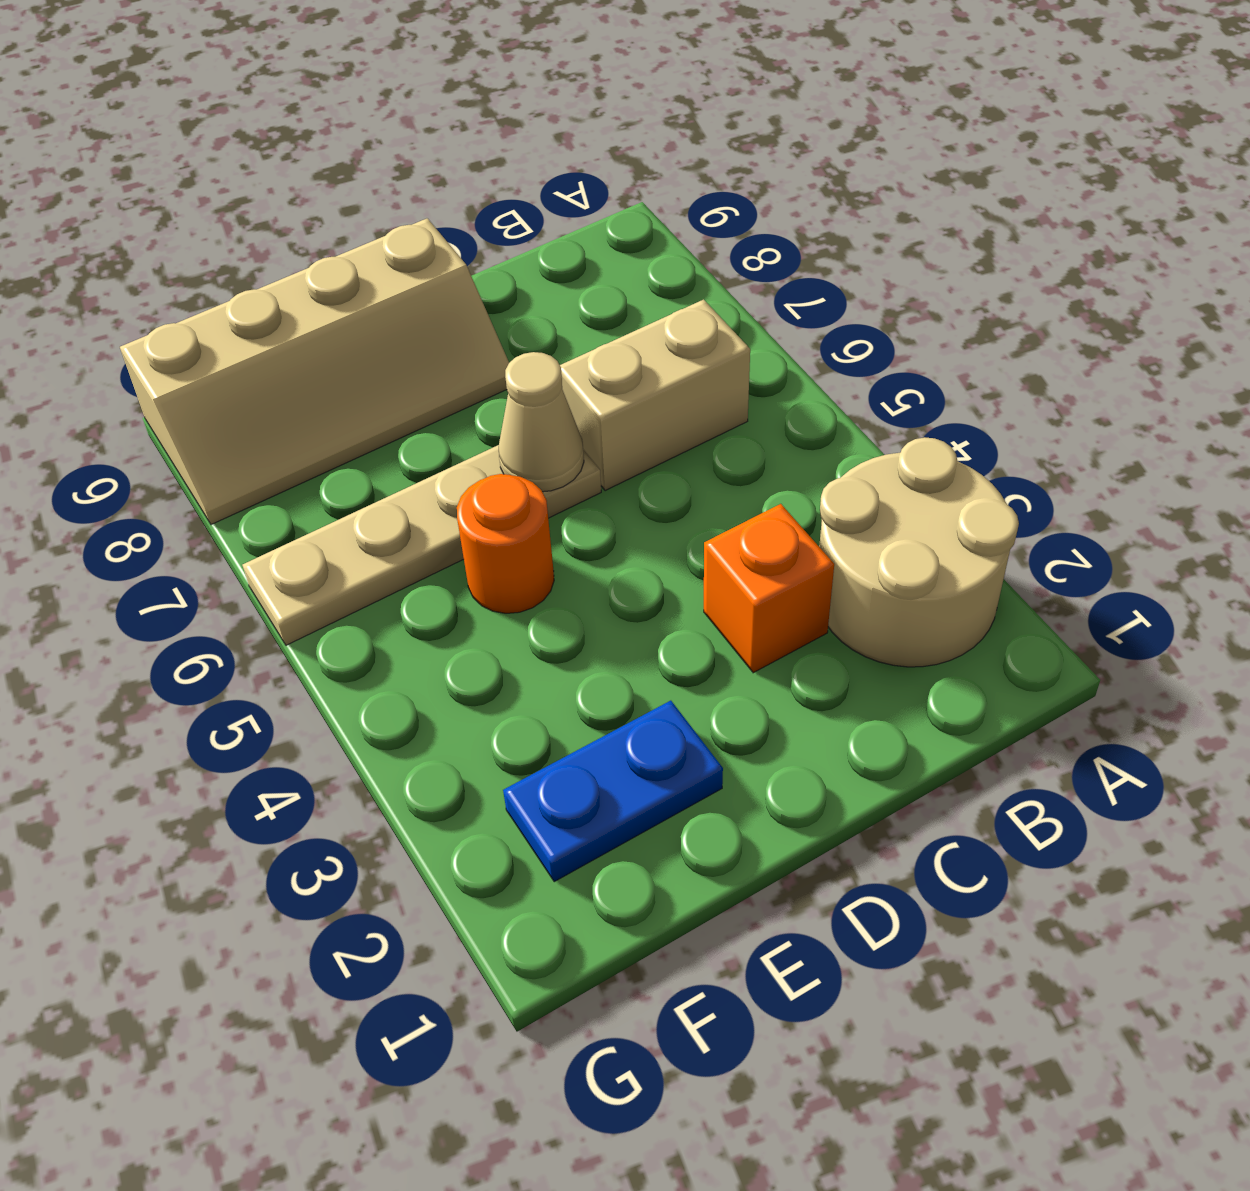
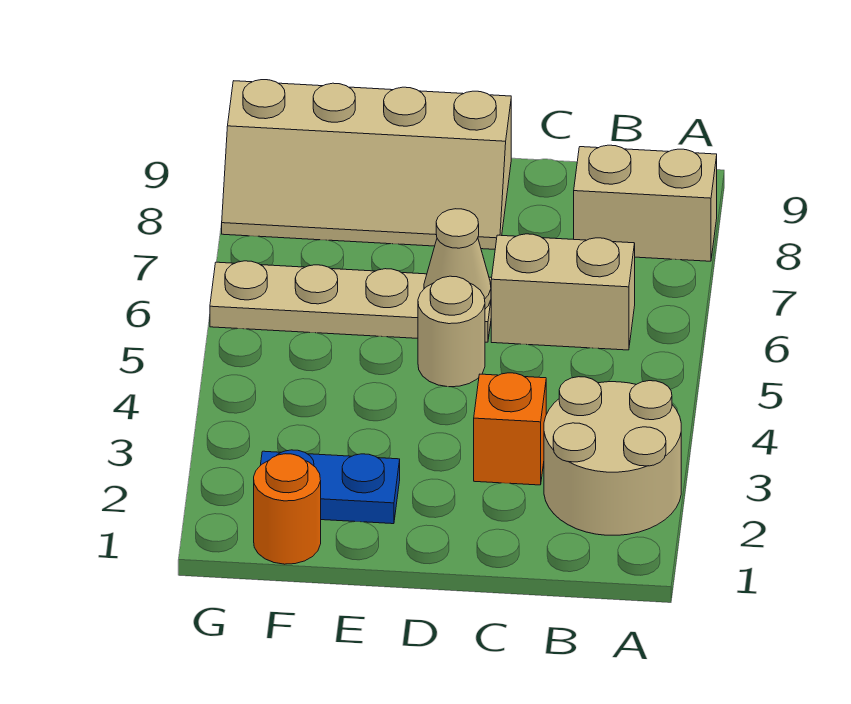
none -> tan 1x2 brick [574,145,717,261]
none -> tan 1x1 round brick [418,276,485,387]
orange 1x1 round brick [457,474,554,613] -> orange 1x1 round brick moved to [254,454,321,564]

